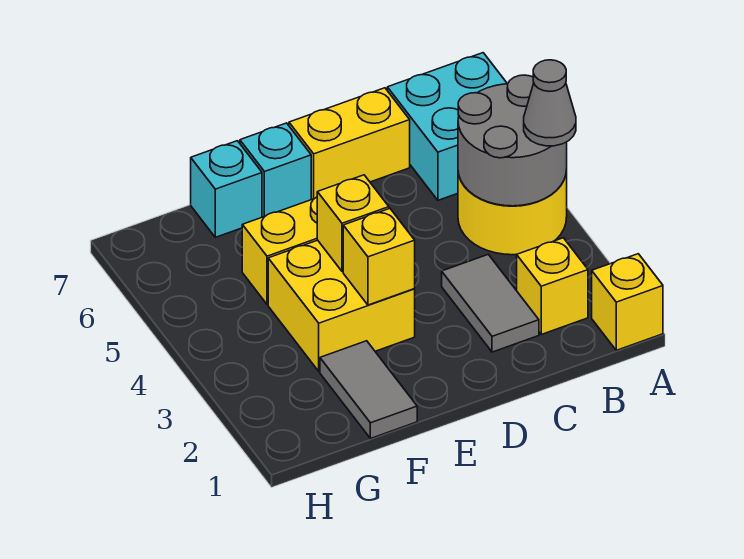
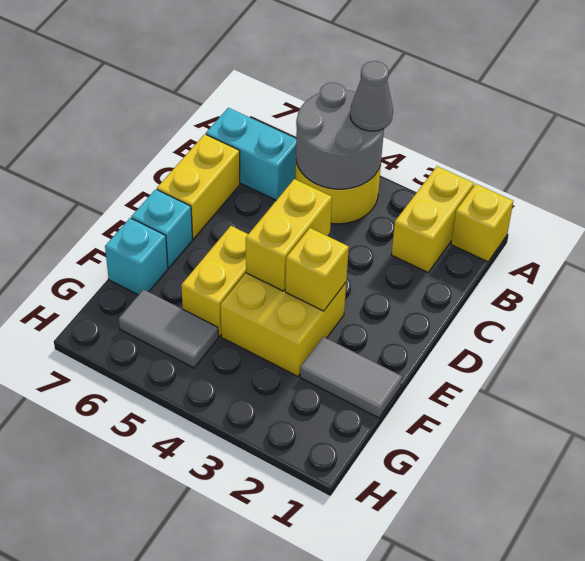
cyan 2x2 brick [387,53,507,200] -> cyan 1x2 brick [206,108,296,200]
yellow 1x1 brick [517,238,588,334] -> yellow 1x2 brick [392,166,474,272]
grey 1x2 tile [442,255,539,352] -> grey 1x2 tile moved to [119,289,218,368]
yellow 1x1 brick [317,175,389,272] -> yellow 1x2 brick [246,179,332,291]

